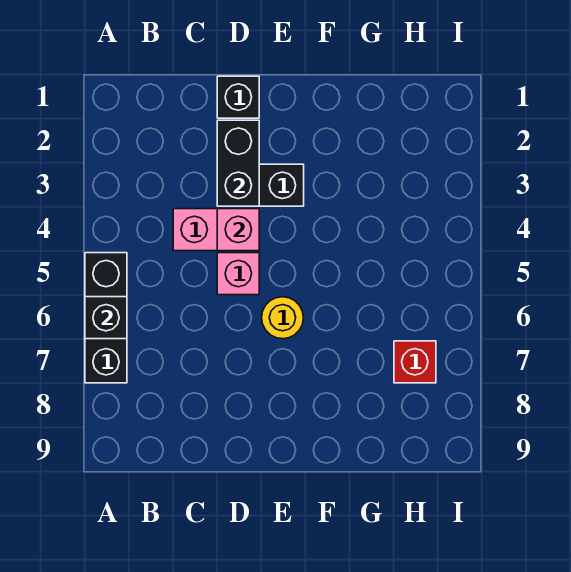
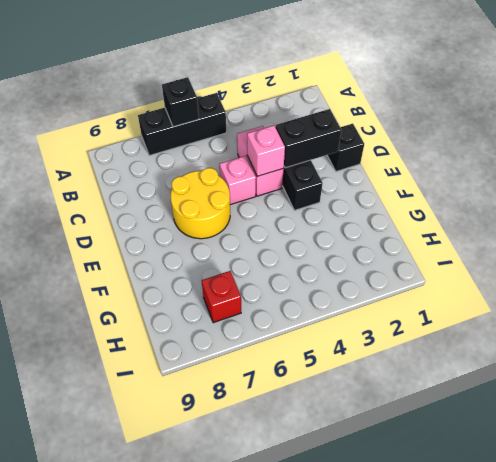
yellow 1x1 round brick [262,297,303,339] -> yellow 2x2 round brick [171,168,230,239]

